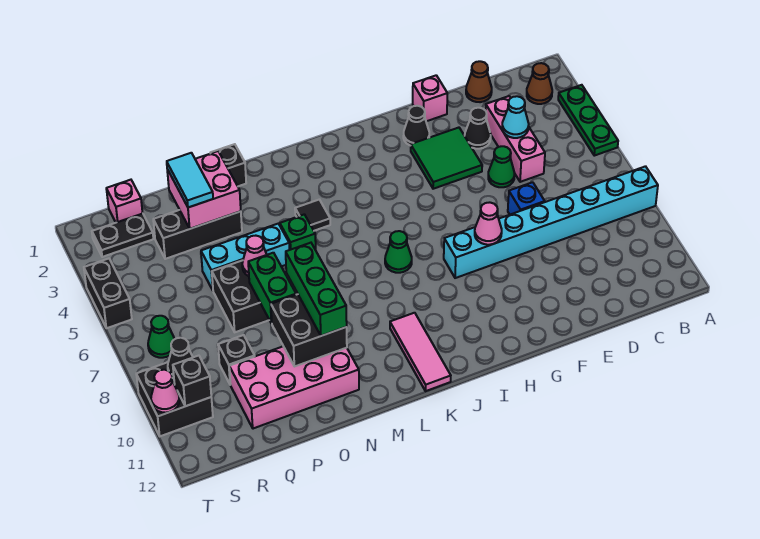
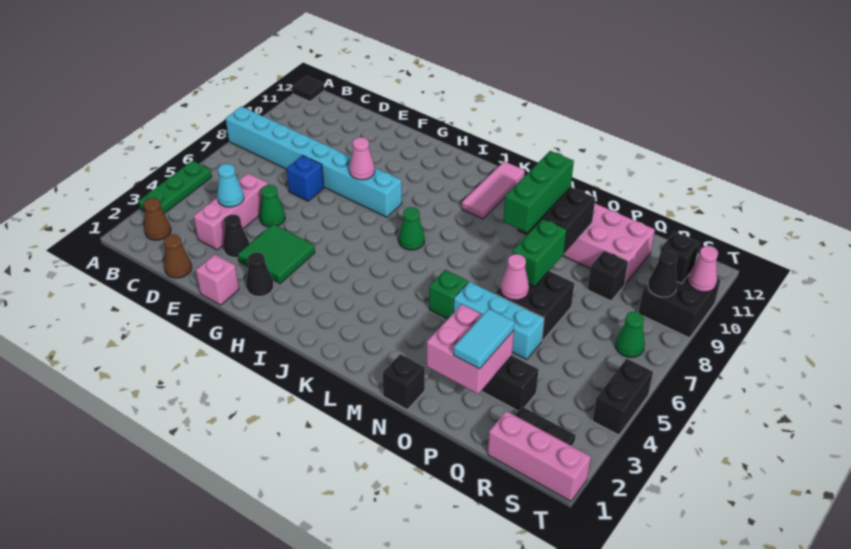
black 1x1 tile [295,200,330,231] -> black 1x1 tile moved to [292,76,324,101]
pink 1x1 brick [106,180,143,223] -> pink 1x3 brick [488,411,591,501]

